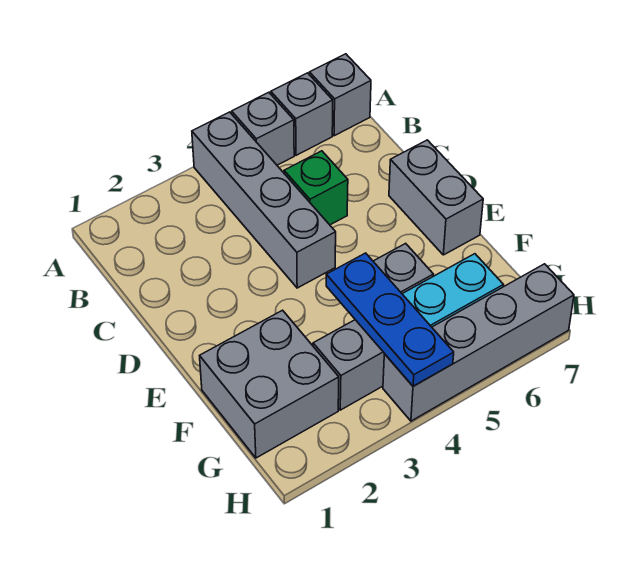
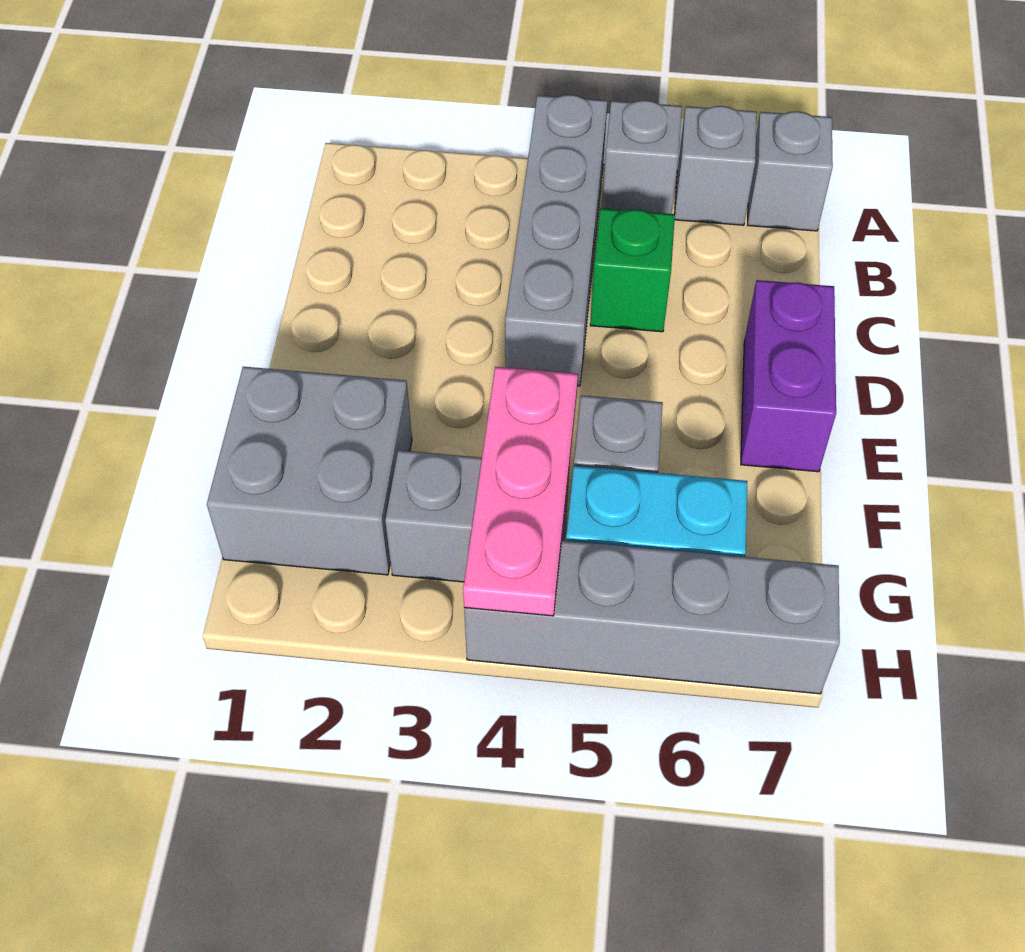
grey 1x2 brick [389,140,483,255] -> purple 1x2 brick [741,280,836,472]
blue 1x3 plate [326,253,454,386] -> pink 1x3 plate [463,367,578,616]

